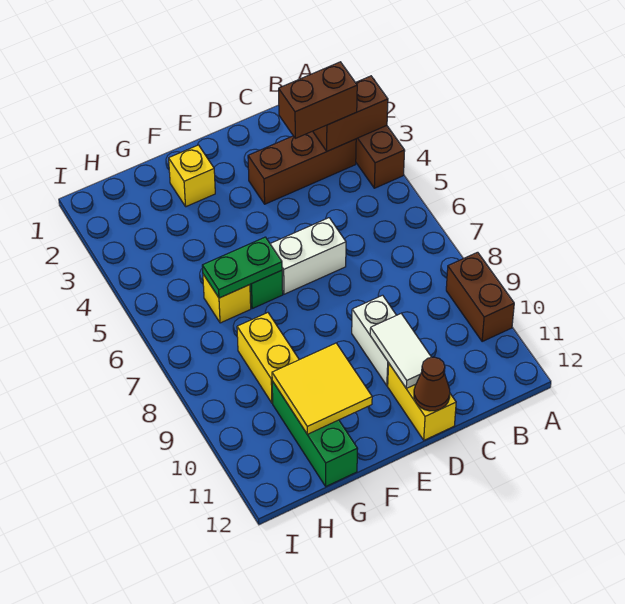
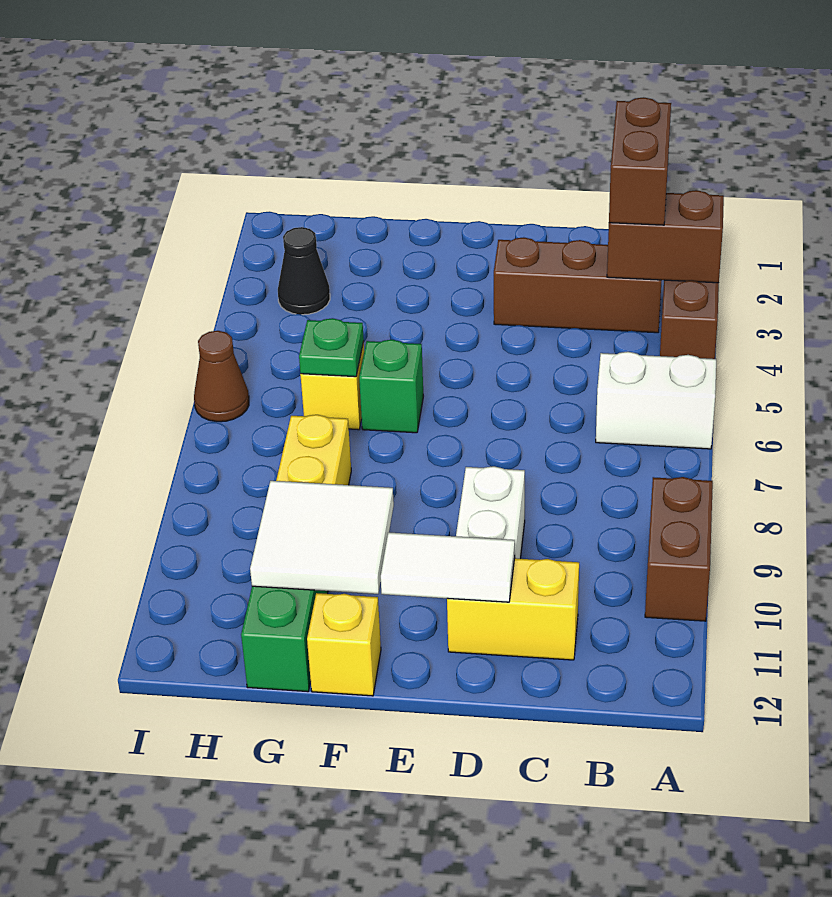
brown 1x2 brick [279,62,357,138] -> brown 1x2 brick turned to [609,97,671,225]
white 1x2 brick [270,218,346,294] -> white 1x2 brick moved to [596,352,716,449]
white 1x2 tile [370,314,432,388] -> white 1x2 tile turned to [381,532,515,602]
yellow 1x2 brick [388,364,456,440] -> yellow 1x2 brick turned to [447,558,579,660]
brown 1x1 cone [414,357,450,411] -> brown 1x1 cone moved to [194,331,249,422]
yellow 1x1 brick [169,145,215,207] -> yellow 1x1 brick moved to [307,593,381,696]
green 1x2 plate [202,237,282,298] -> green 1x1 plate [299,318,364,377]
yellow 2x2 tile [272,343,372,434] -> white 2x2 tile [250,481,394,594]
none -> black 1x1 cone [278,227,330,315]

